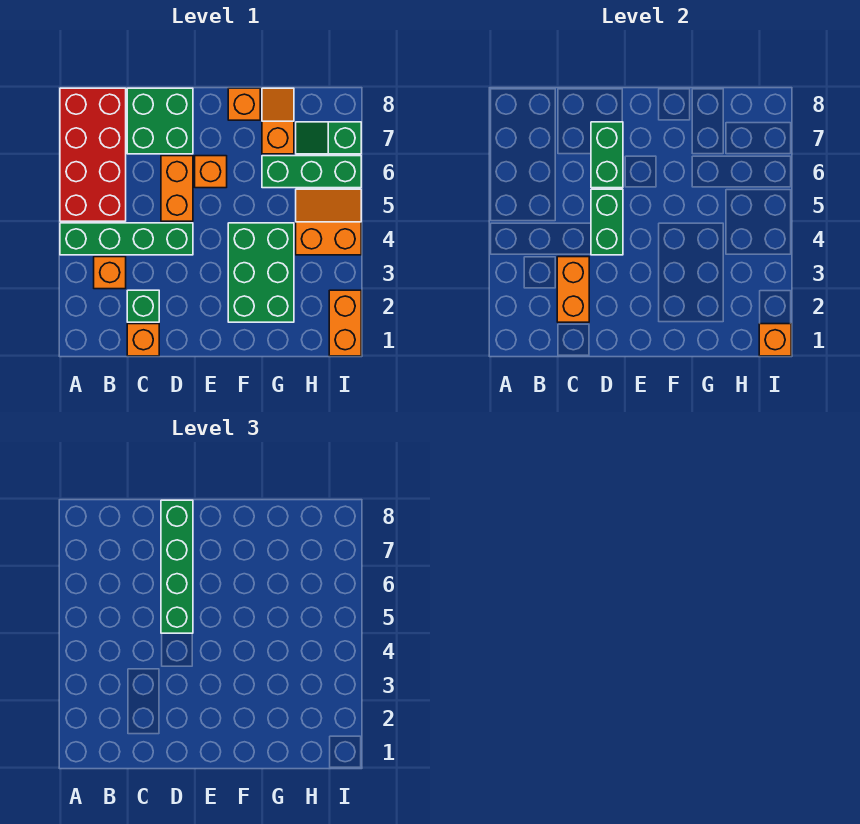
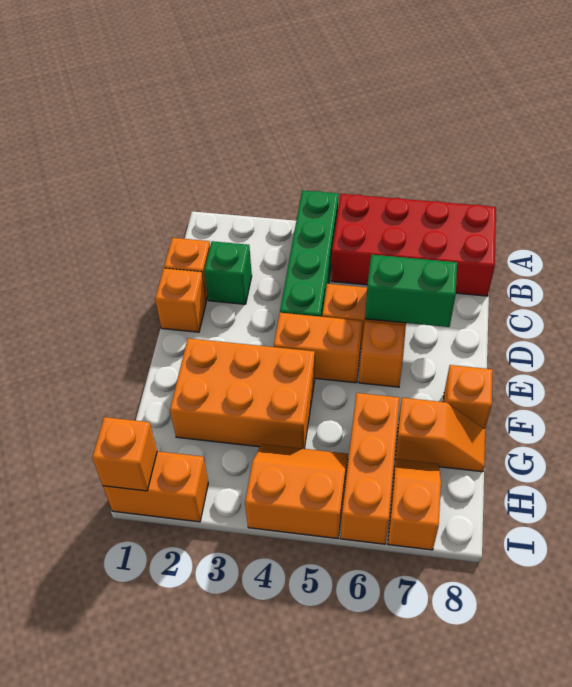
orange 1x1 brick [94,257,126,289] -> orange 1x1 brick moved to [155,268,206,332]
orange 1x2 brick [557,257,589,322] -> orange 1x2 brick moved to [274,313,363,383]
green 2x2 brick [127,88,193,154] -> none
green 1x2 brick [591,189,623,255] -> none
green 1x4 brick [161,500,193,633] -> none
green 2x3 brick [228,223,294,322] -> orange 2x3 brick [170,338,315,449]
green 1x3 brick [262,156,361,188] -> orange 1x3 brick [341,393,400,544]
orange 2x2 slope [296,189,361,255] -> orange 2x2 slope turned to [245,444,348,539]
green 1x2 slope [296,122,361,154] -> orange 1x2 slope [388,459,441,550]

